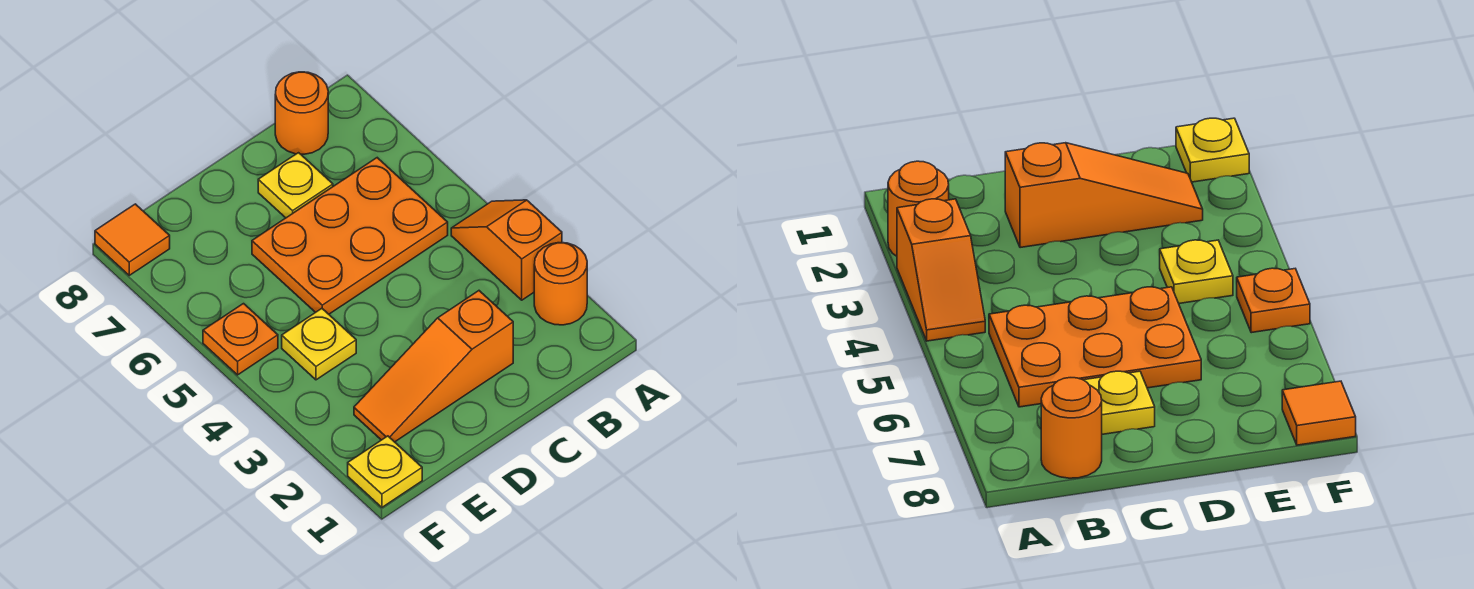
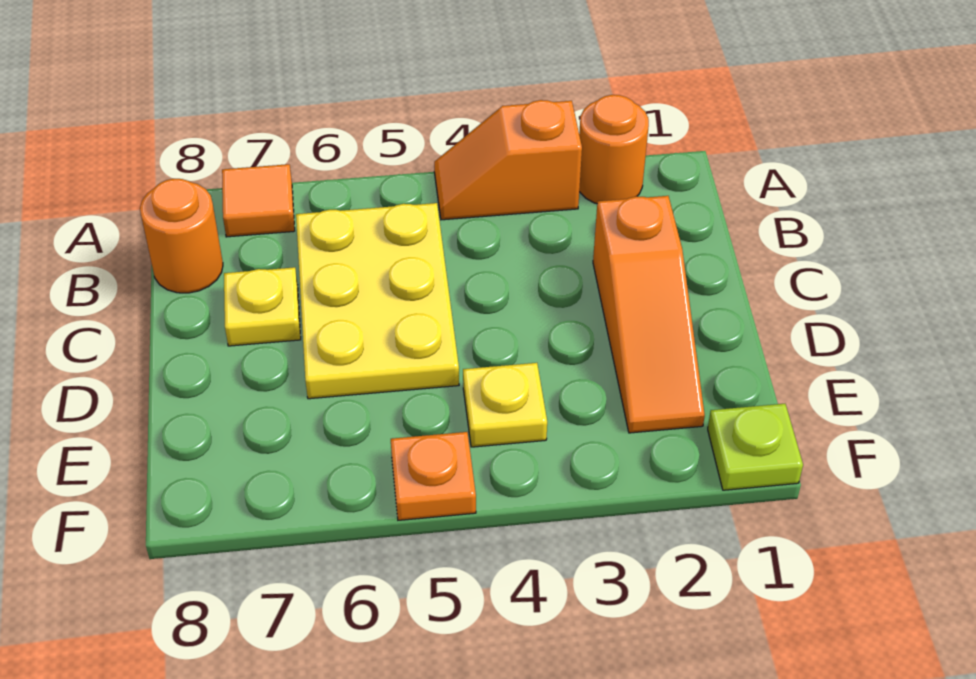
orange 2x3 plate [252,158,448,314] -> yellow 2x3 plate [296,203,459,399]
yellow 1x1 plate [348,436,422,507] -> lime 1x1 plate [708,404,803,490]
orange 1x1 tile [95,204,170,275] -> orange 1x1 tile moved to [222,164,295,237]

